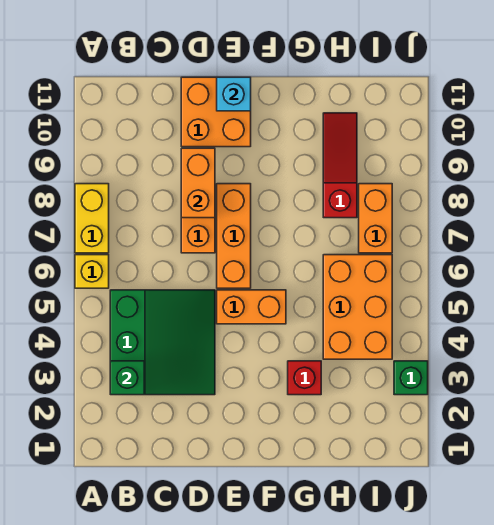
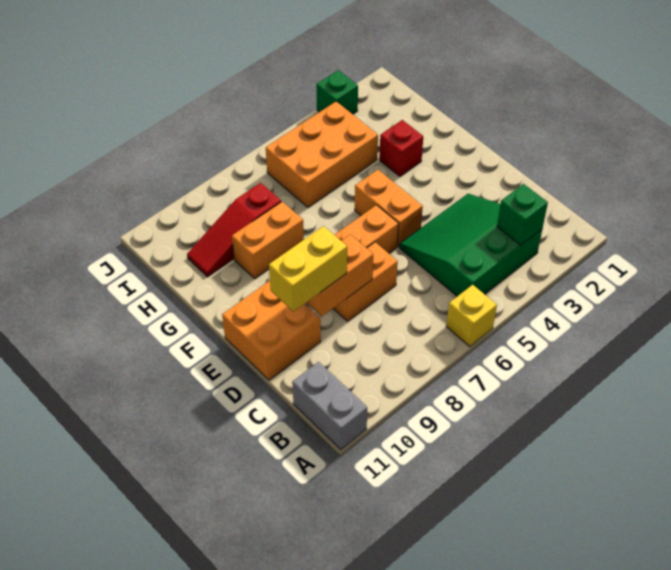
yellow 1x2 brick [75,184,109,253] -> yellow 1x2 brick moved to [269,226,347,311]
none -> grey 1x2 brick [292,362,367,450]
cyan 1x1 brick [217,77,251,111] -> none
orange 1x2 brick [359,184,392,253] -> orange 1x2 brick moved to [232,202,304,279]

